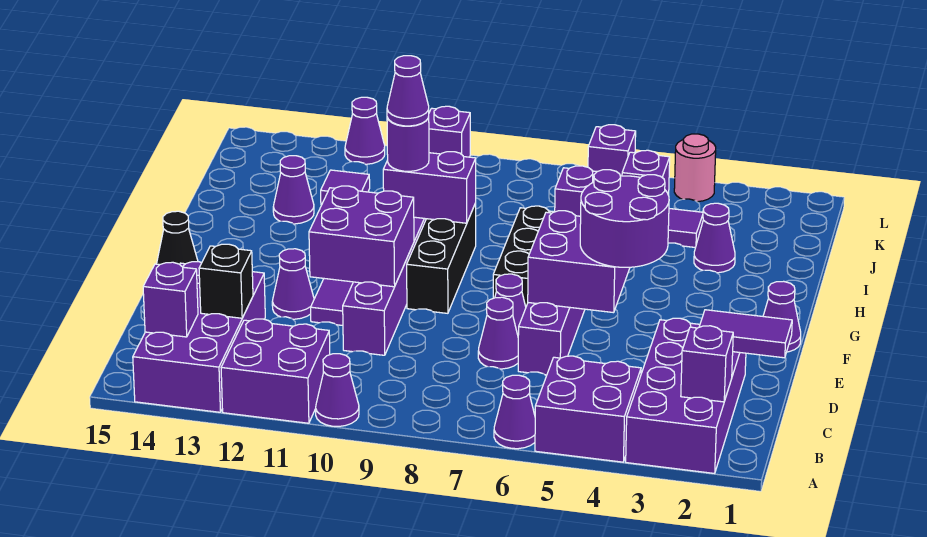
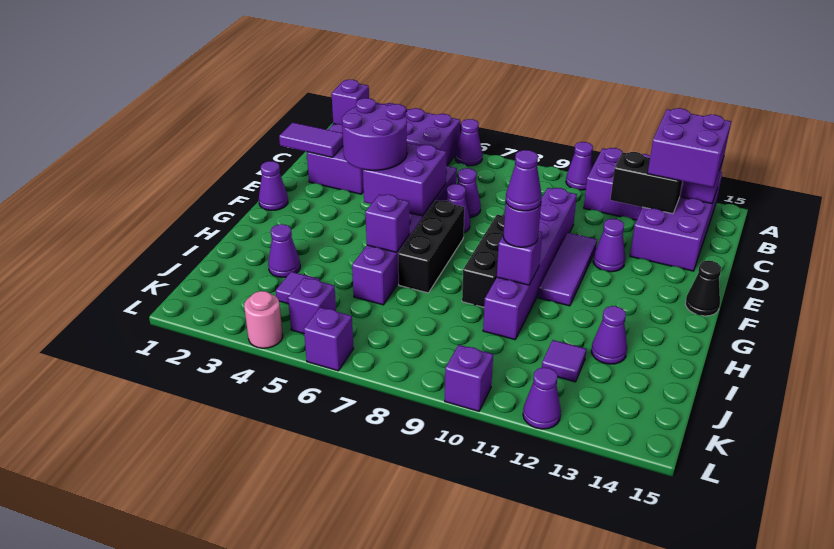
black 1x1 brick [199,244,253,318] -> black 1x2 brick [610,152,682,214]
purple 2x2 brick [309,186,414,287] -> purple 2x2 brick moved to [648,108,731,187]
purple 1x2 brick [383,152,476,223] -> purple 1x1 brick [497,231,542,285]

